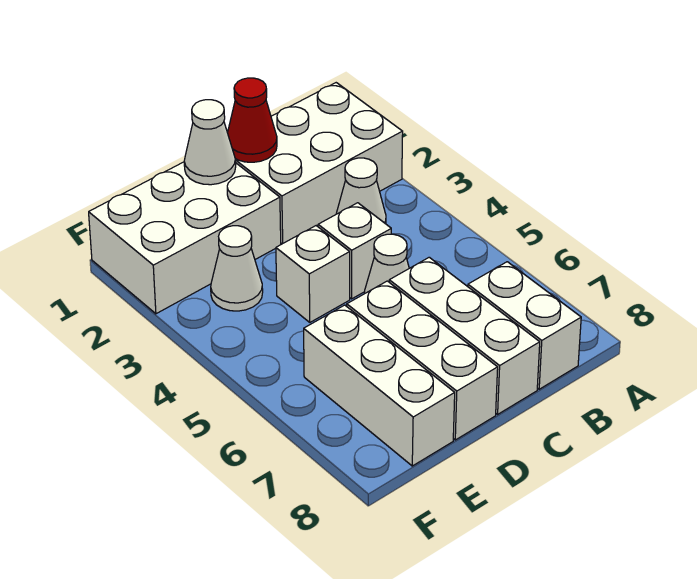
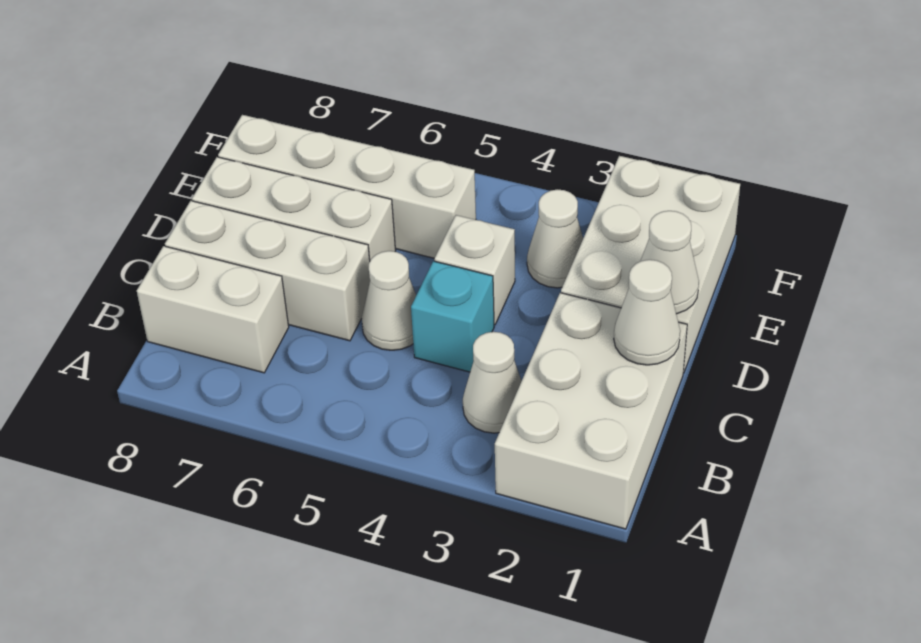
red 1x1 cone [228,78,277,162] -> white 1x1 cone [614,260,680,365]
white 1x1 brick [318,203,391,299] -> cyan 1x1 brick [411,261,494,372]
white 1x3 brick [304,305,455,466] -> white 1x4 brick [218,115,476,258]

